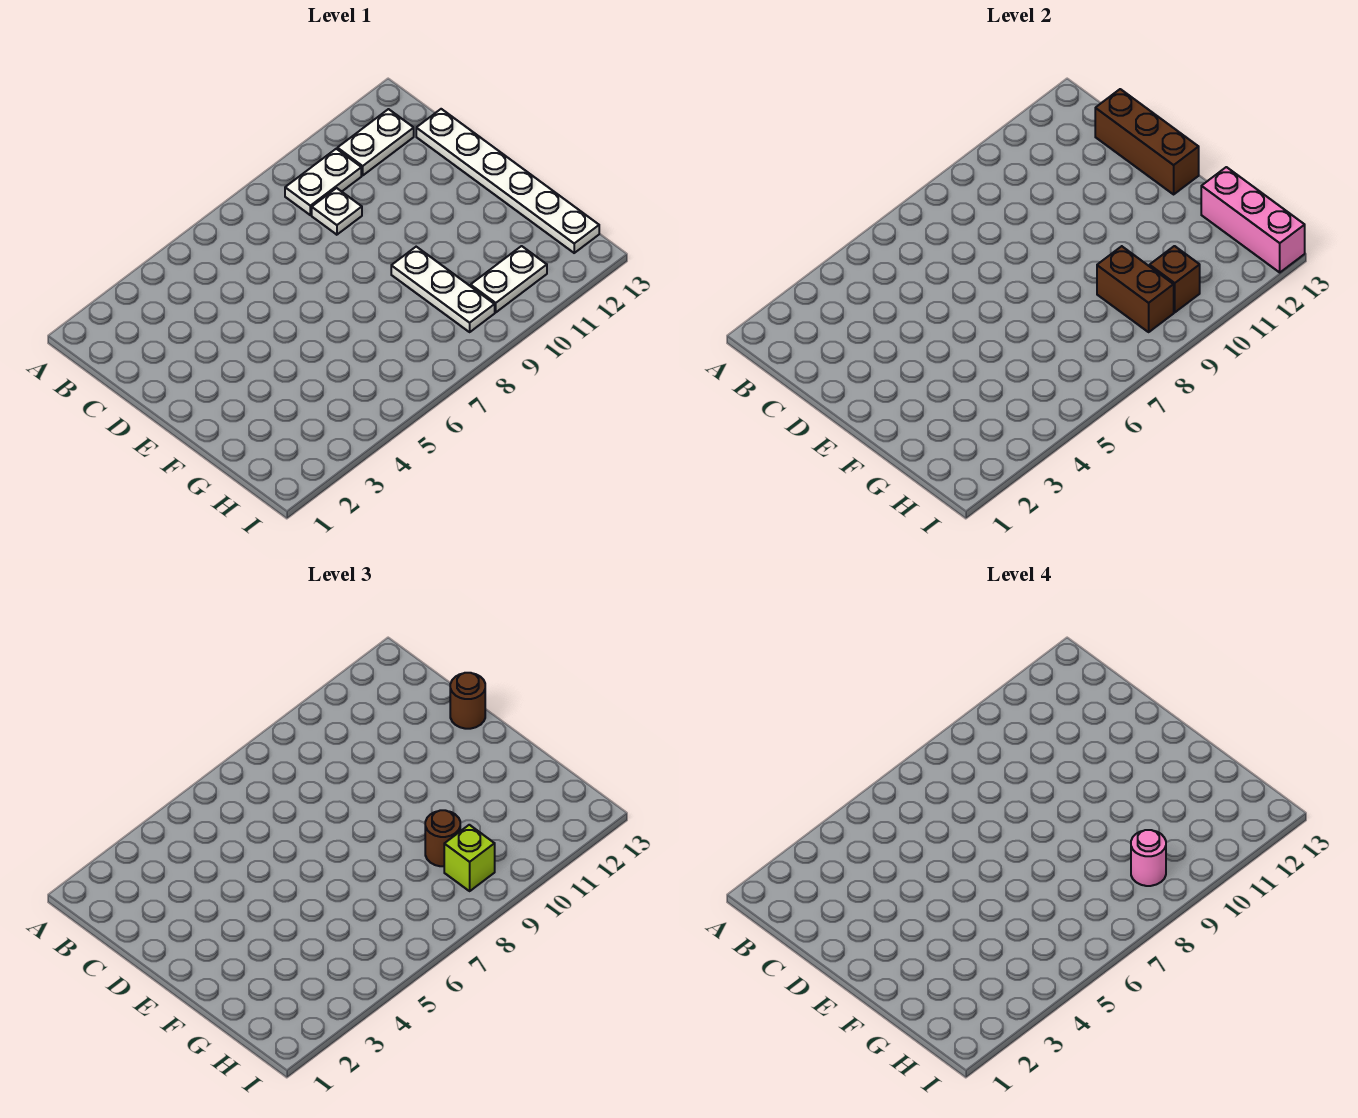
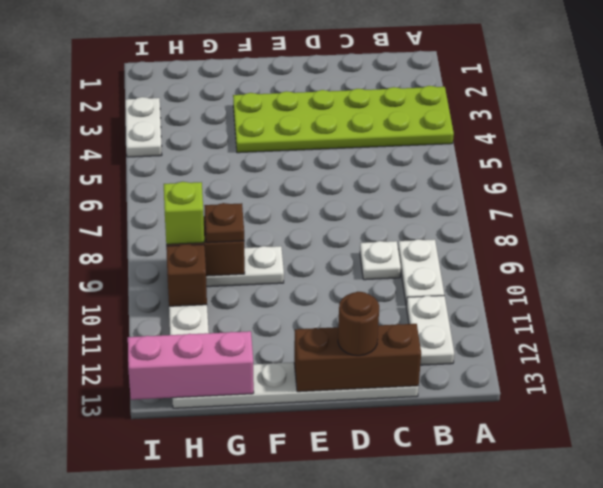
none -> lime 2x6 plate [233,86,454,153]
brown 1x1 round brick [425,810,460,866] -> brown 1x1 plate [204,203,244,243]
pink 1x1 round brick [1131,830,1166,886] -> none
none -> white 1x2 plate [125,97,162,157]

